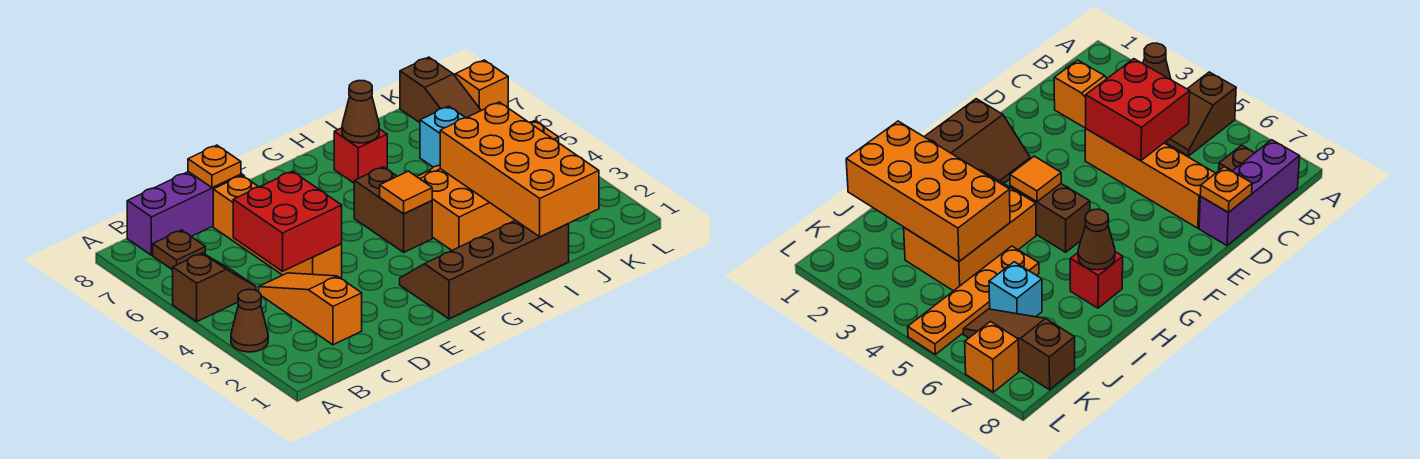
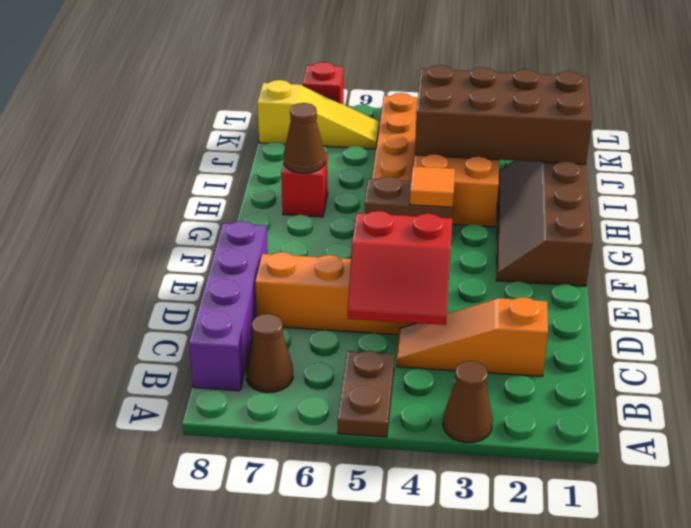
brown 1x2 slope [173,253,256,321] -> brown 1x2 plate [338,351,394,437]
brown 1x1 plate [153,230,205,270] -> brown 1x1 cone [246,314,293,393]
purple 1x3 brick [127,172,241,255] -> purple 1x4 brick [189,221,268,391]
red 2x2 brick [233,171,342,271] -> red 2x2 slope [348,211,452,325]
orange 1x1 plate [188,145,241,188] -> none
orange 2x4 brick [440,102,599,237] -> brown 2x4 brick [415,65,592,164]
cyan 1x1 brick [420,106,465,167] -> none
brown 1x3 slope [400,57,481,123] -> yellow 1x3 slope [257,80,379,149]
orange 1x1 brick [455,60,508,111] -> red 1x1 brick [303,62,344,104]

